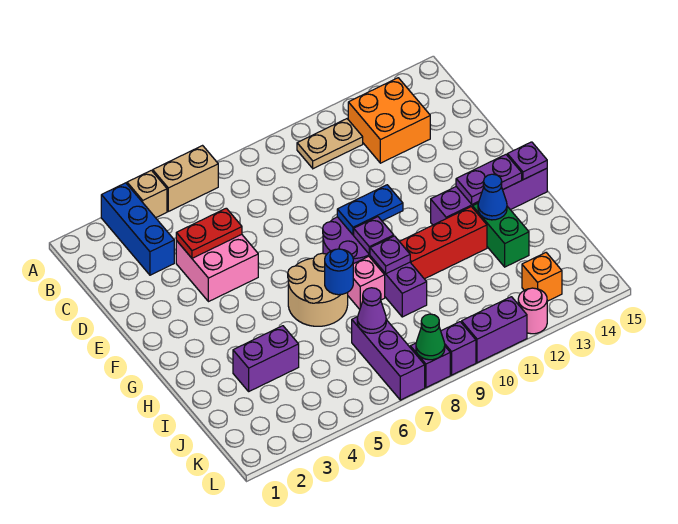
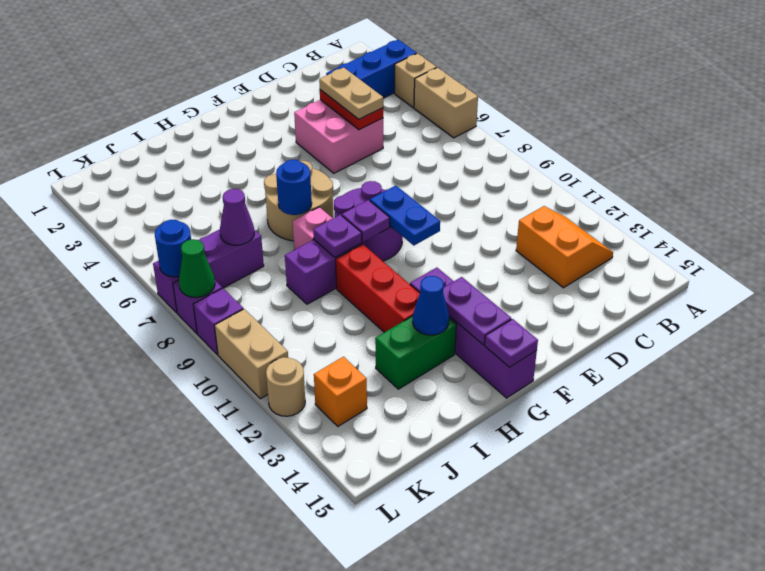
tan 1x2 plate [297,119,363,169] -> tan 1x2 plate moved to [319,68,383,119]
orange 2x2 brick [348,78,430,163] -> orange 2x2 slope [516,206,613,288]
purple 1x2 brick [233,326,299,391] -> none
none -> blue 1x1 round brick [155,220,191,277]
purple 1x2 brick [462,297,527,363] -> tan 1x2 brick [214,309,288,399]
pink 1x1 round brick [518,288,547,334] -> tan 1x1 round brick [266,357,305,416]

